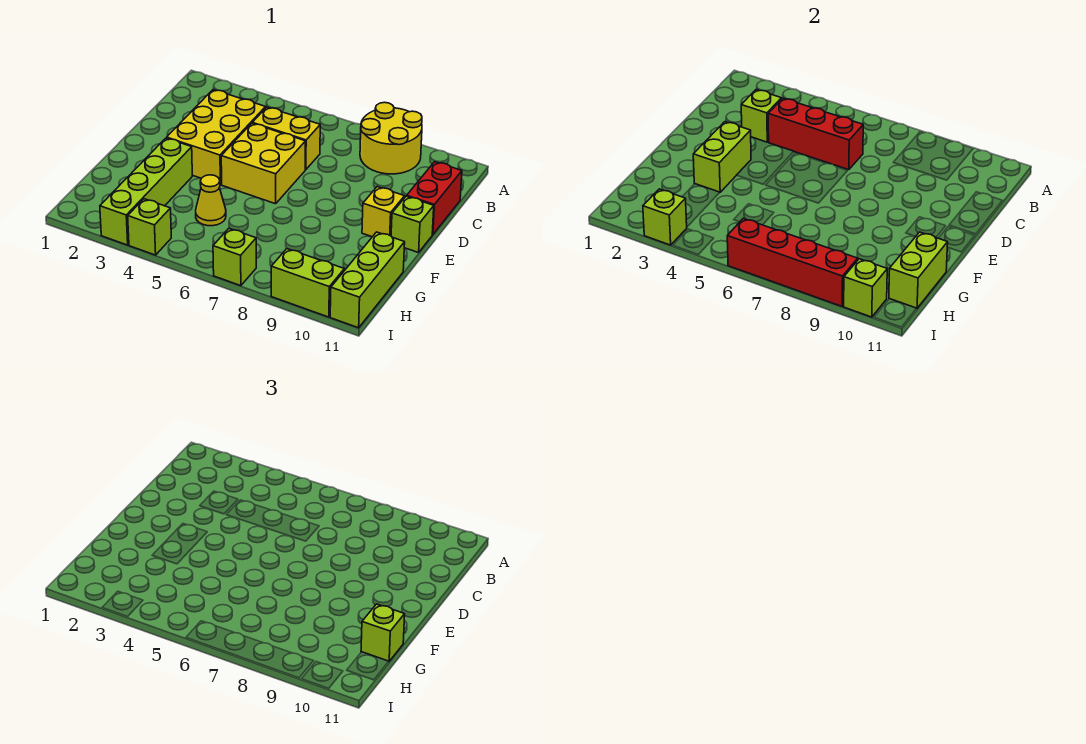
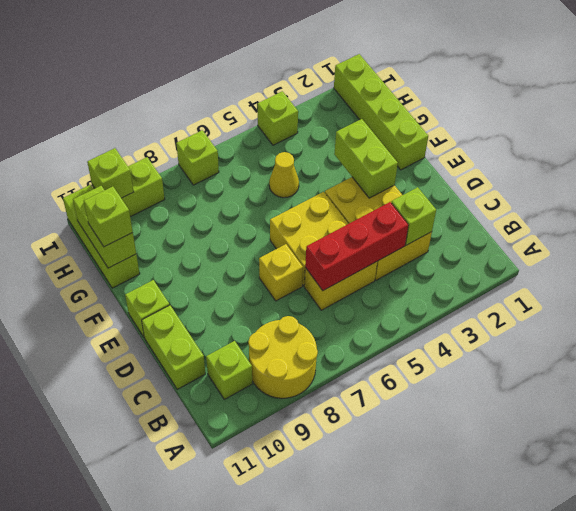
red 1x2 brick [407,162,462,235] -> lime 1x2 brick [142,305,205,389]
yellow 1x1 brick [362,187,405,237] -> yellow 1x1 brick moved to [259,244,303,301]
lime 1x4 brick [100,138,192,245] -> lime 1x4 brick moved to [334,54,428,170]
lime 1x1 brick [643,189,687,245] -> lime 1x1 brick moved to [206,341,252,399]
red 1x4 brick [727,218,858,306] -> none

